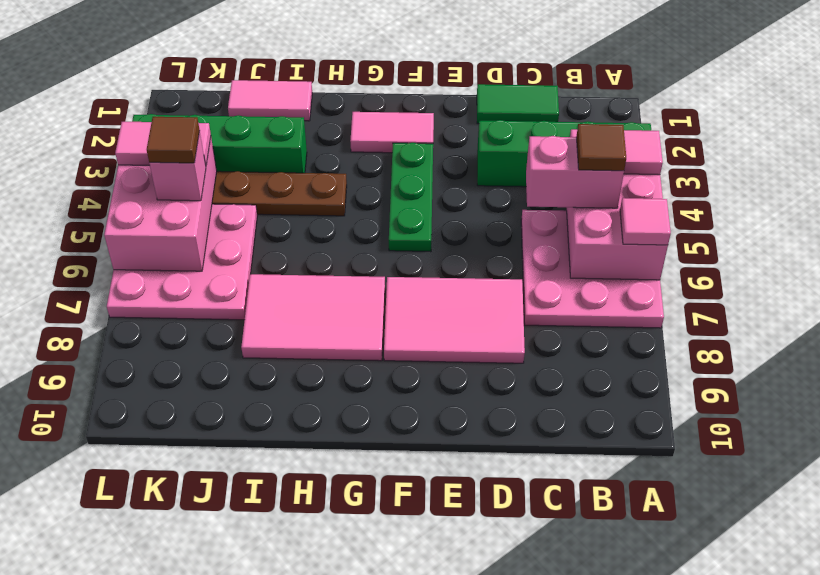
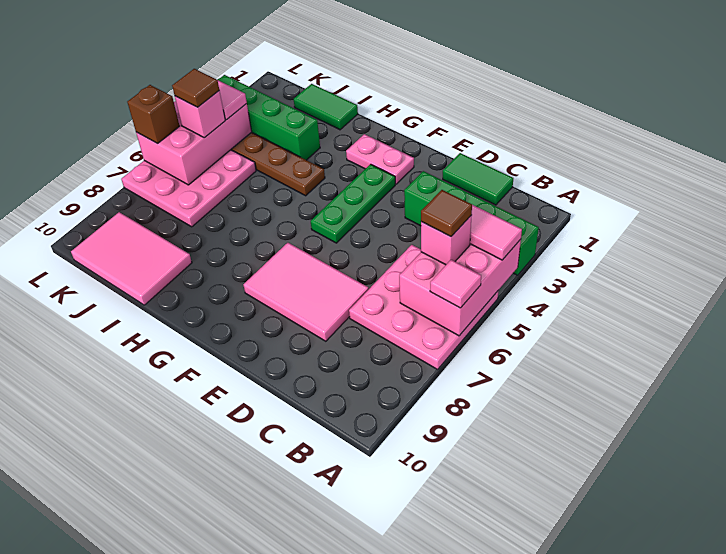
pink 1x2 brick [526,136,624,208] -> pink 1x1 brick [421,215,472,265]
pink 1x2 tile [350,112,434,153] -> pink 1x2 plate [346,134,414,184]
pink 2x3 tile [241,274,385,361] -> pink 2x3 tile moved to [71,212,192,305]
pink 1x2 tile [228,80,312,121] -> green 1x2 tile [294,84,358,130]
none -> brown 1x1 brick [127,85,179,143]

